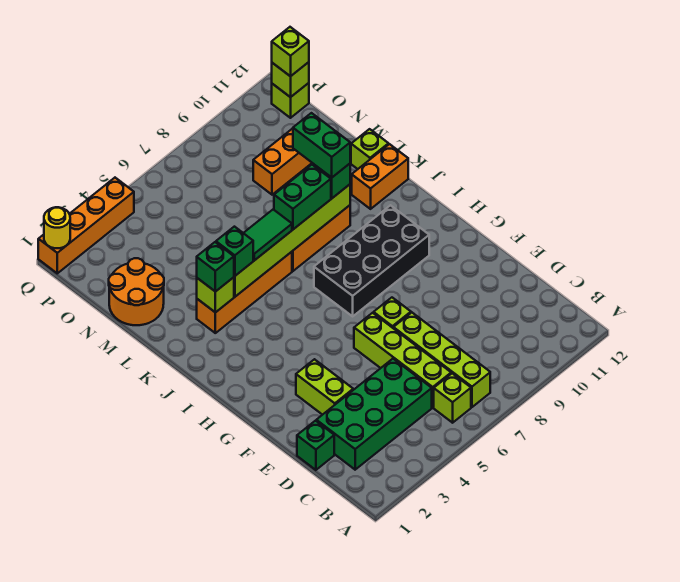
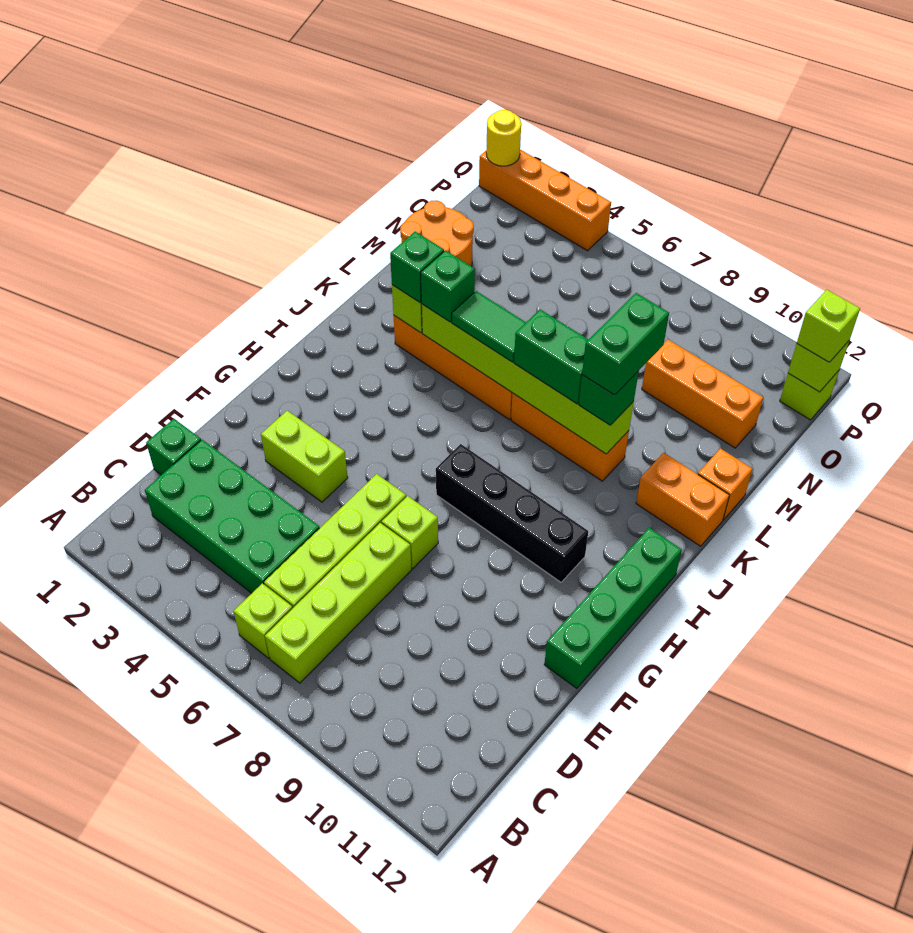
lime 1x2 brick [296,359,353,415] -> lime 1x2 brick turned to [261,411,348,502]
none -> green 1x4 brick [544,528,682,688]
black 2x4 brick [314,205,429,316] -> black 1x4 brick [436,444,588,582]
lime 1x1 brick [351,129,389,169] -> orange 1x1 brick [698,448,752,520]

